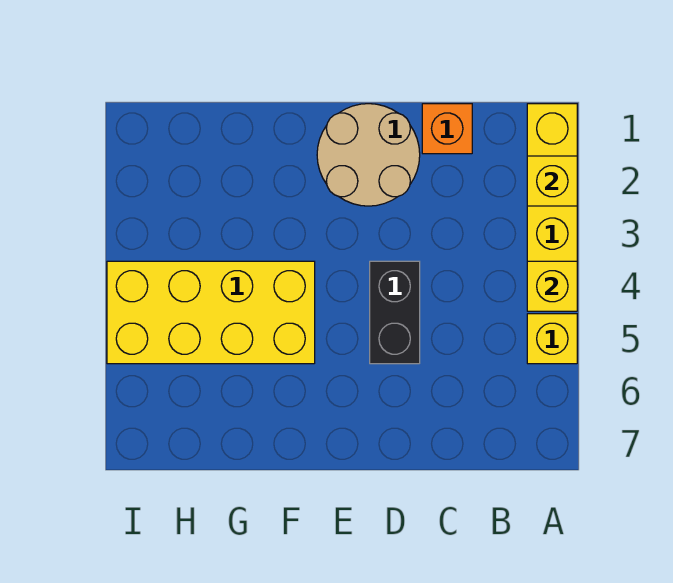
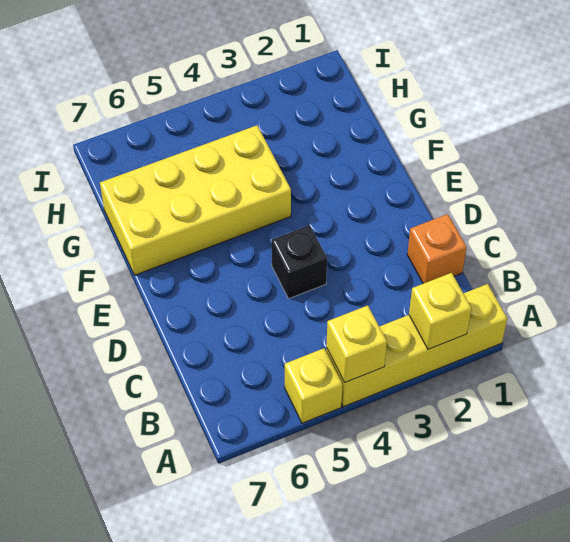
tan 2x2 round brick [317,104,420,206] -> none
black 1x2 brick [370,261,420,364] -> black 1x1 brick [271,225,327,299]
yellow 2x4 brick [107,261,315,364] -> yellow 2x4 brick turned to [100,125,291,275]

